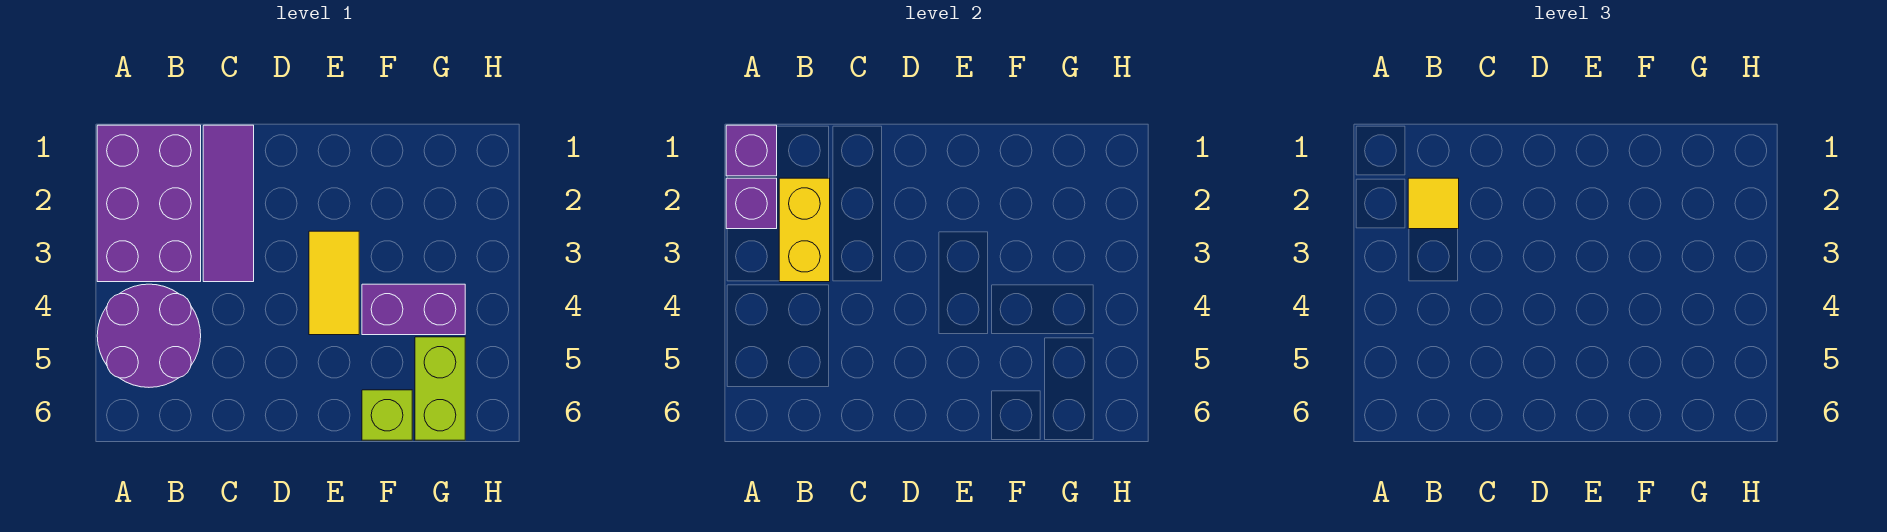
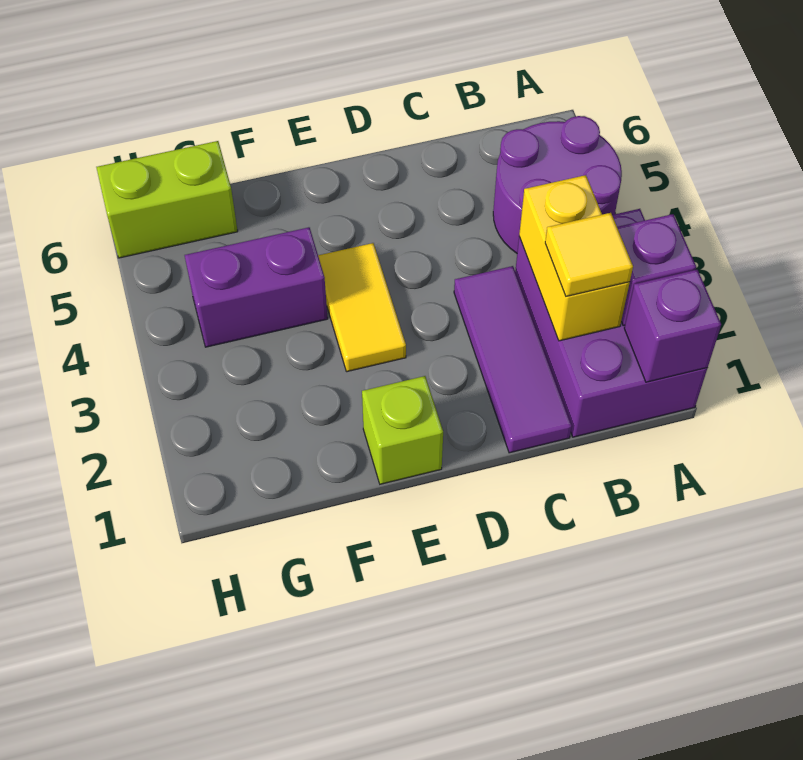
lime 1x1 brick [362,390,412,440] -> lime 1x1 brick moved to [362,376,443,484]
lime 1x2 brick [415,337,465,440] -> lime 1x2 brick turned to [96,141,238,258]

